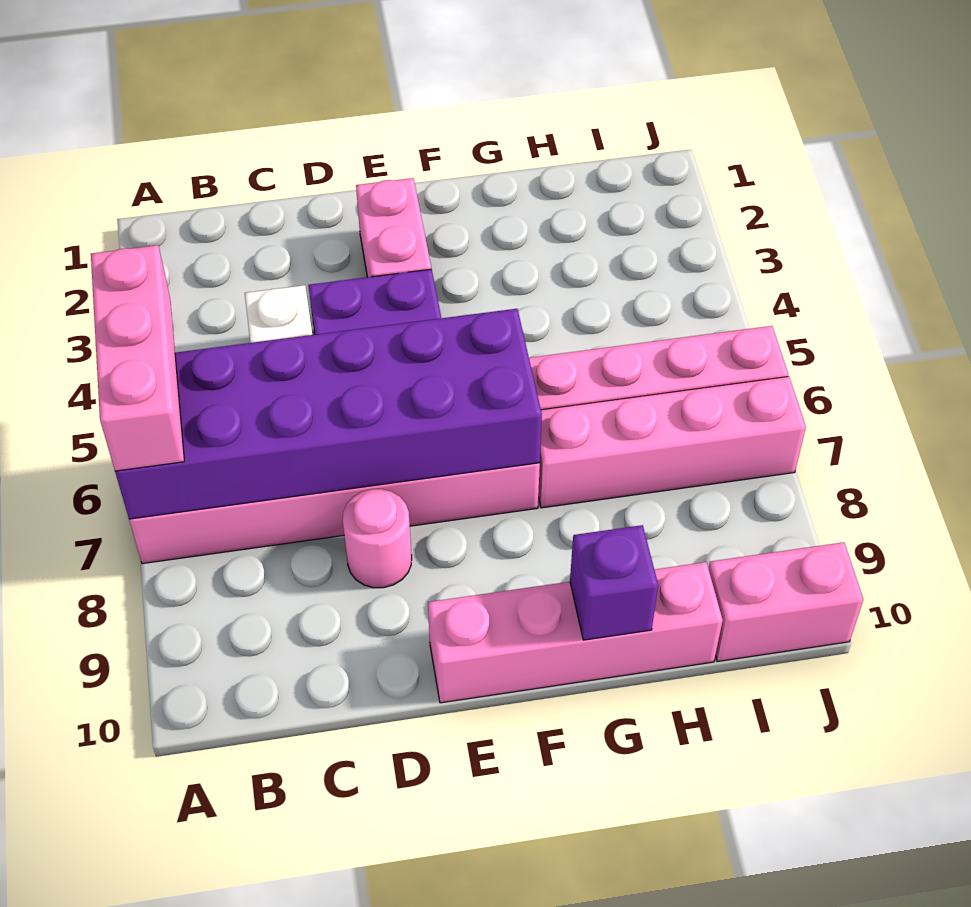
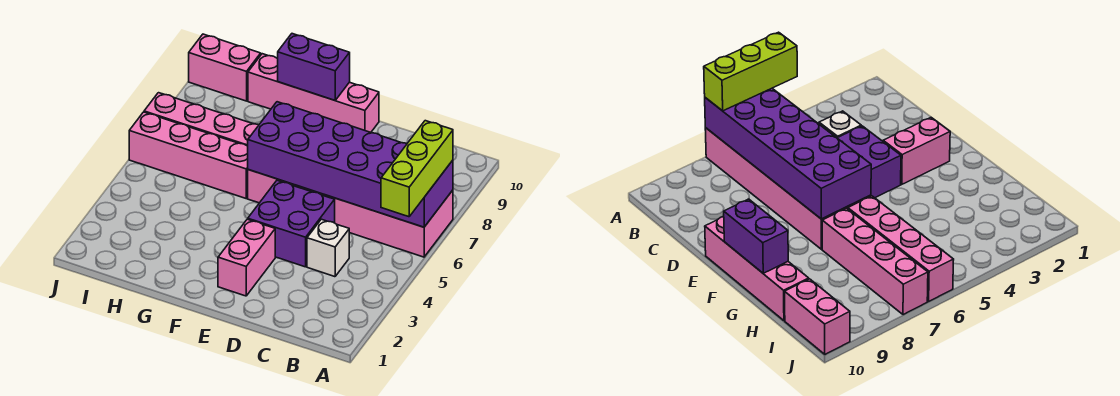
pink 1x3 brick [91,245,184,471] -> lime 1x3 brick [381,121,453,217]
pink 1x1 round brick [343,489,412,588] -> none
purple 1x1 brick [570,525,658,640] -> purple 1x2 brick [278,34,350,100]

